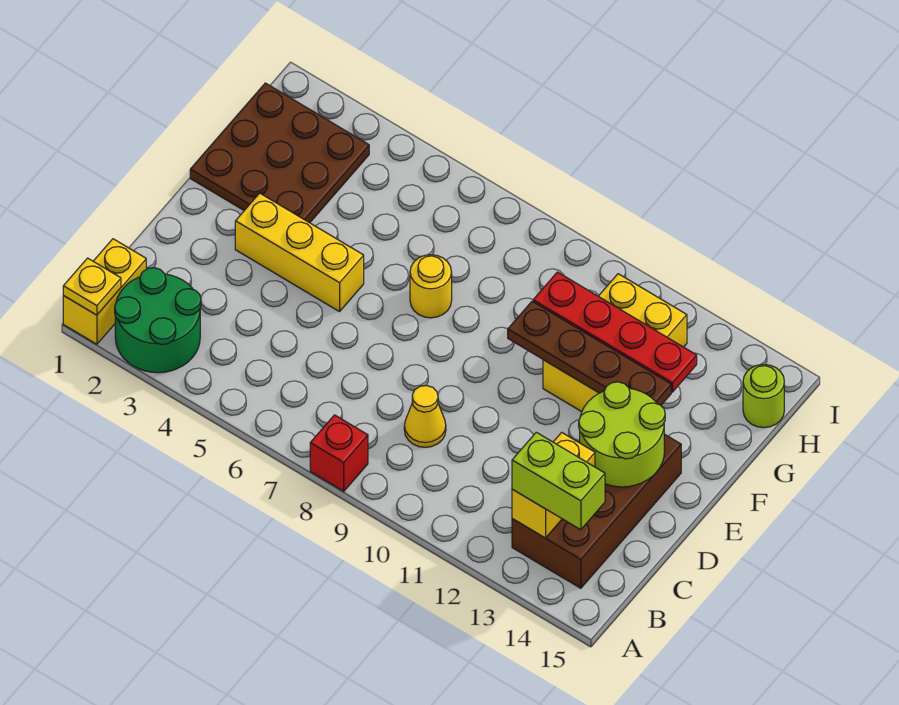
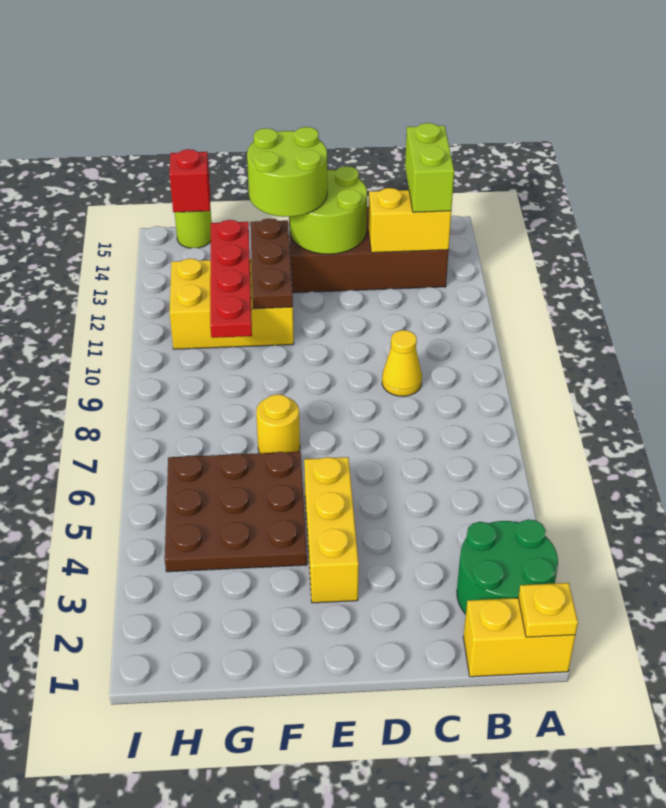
red 1x1 brick [310,415,368,491] -> red 1x1 brick moved to [169,149,210,212]
none -> lime 2x2 round brick [247,127,327,217]
brown 3x3 plate [190,83,369,223] -> brown 3x3 plate moved to [165,452,307,572]
brown 1x4 plate [508,302,671,405] -> brown 1x3 plate [250,218,293,309]

